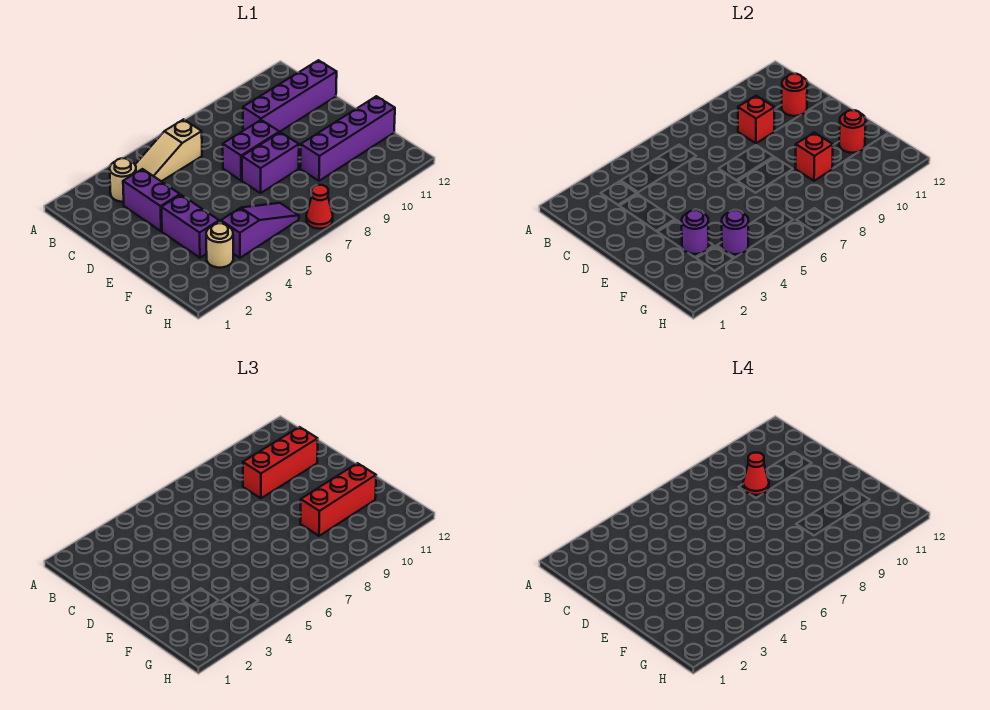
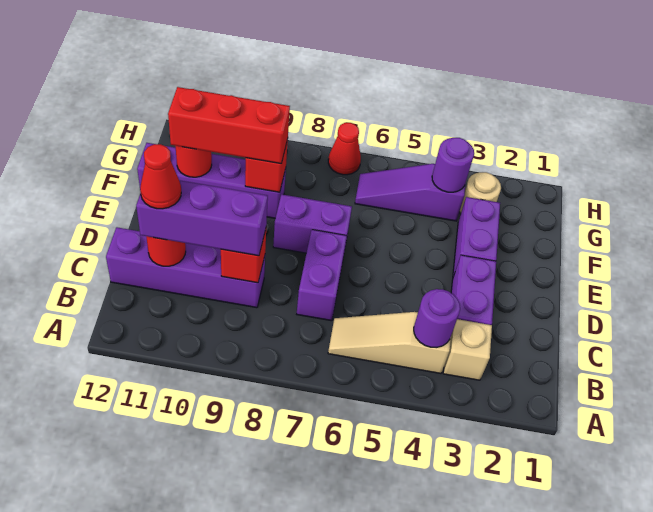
tan 1x1 round brick [110,158,136,202] -> tan 1x1 brick [443,319,492,380]
tan 1x3 slope [135,119,202,181] -> tan 1x3 slope turned to [328,312,451,373]
red 1x3 brick [243,427,318,498] -> purple 1x3 brick [136,180,268,256]
red 1x1 cone [743,453,769,495] -> red 1x1 cone moved to [140,144,181,209]
purple 1x2 brick [223,120,279,180] -> purple 1x2 brick turned to [297,230,347,321]
purple 1x1 round brick [682,210,709,254] -> purple 1x1 round brick moved to [414,289,460,348]

